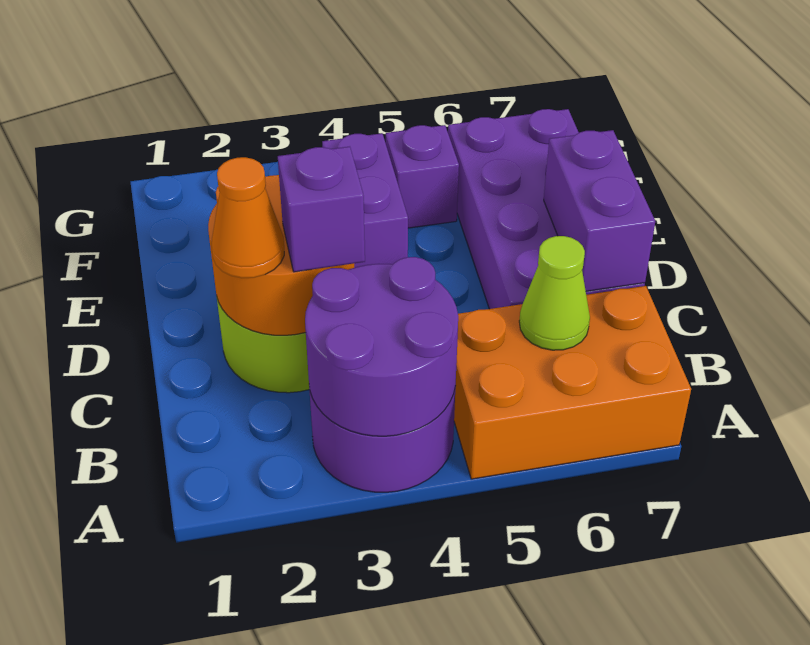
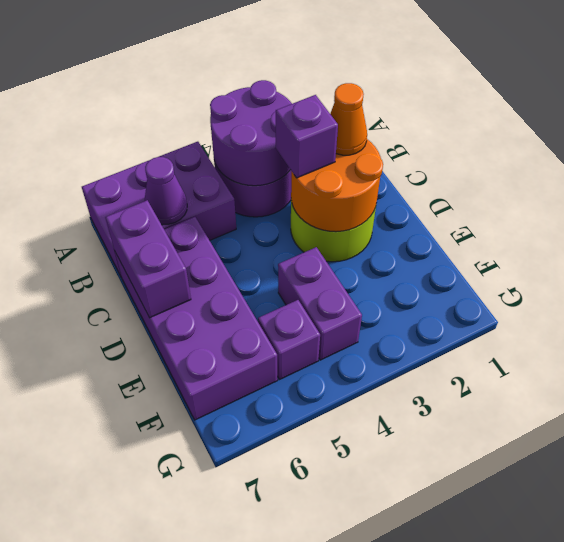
orange 2x3 brick [454,286,691,479] -> purple 2x3 brick [82,142,236,277]
lime 1x1 cone [519,236,590,350] -> purple 1x1 cone [145,157,187,225]

